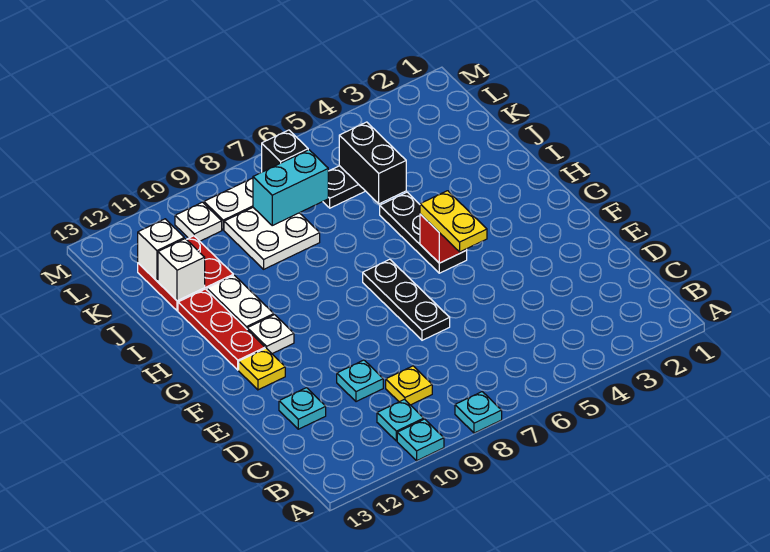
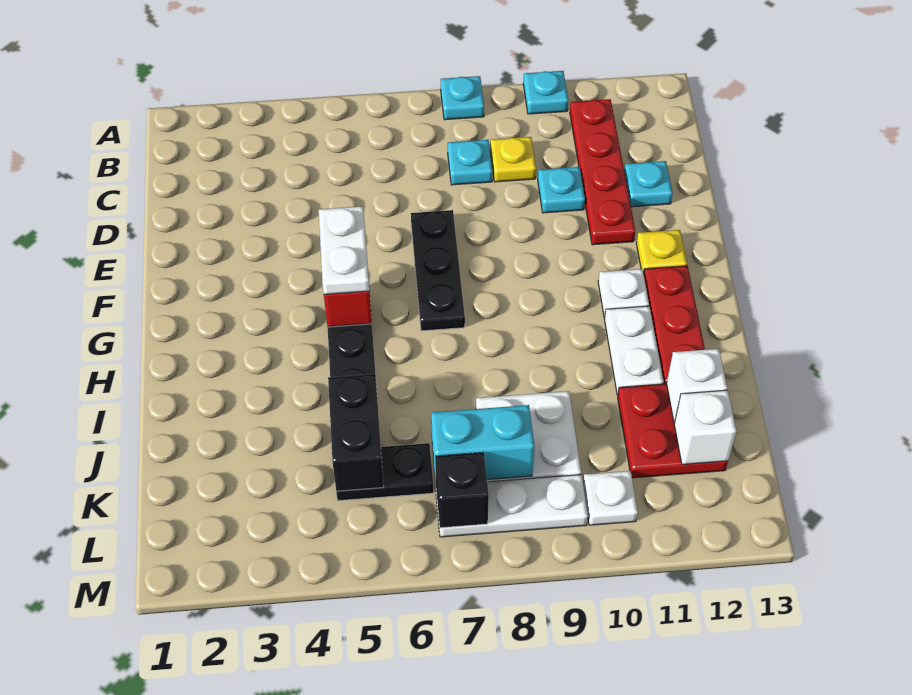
cyan 1x1 plate [377,399,424,441] -> cyan 1x1 plate moved to [448,140,493,185]
none -> red 1x4 plate [570,99,635,245]
yellow 1x2 plate [420,191,487,252] -> white 1x2 plate [319,206,369,294]

